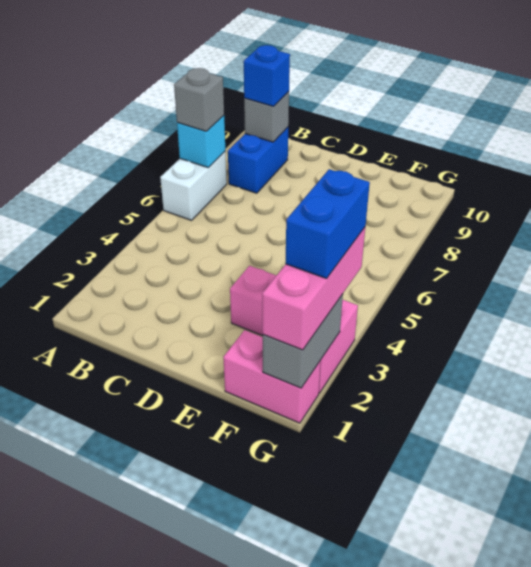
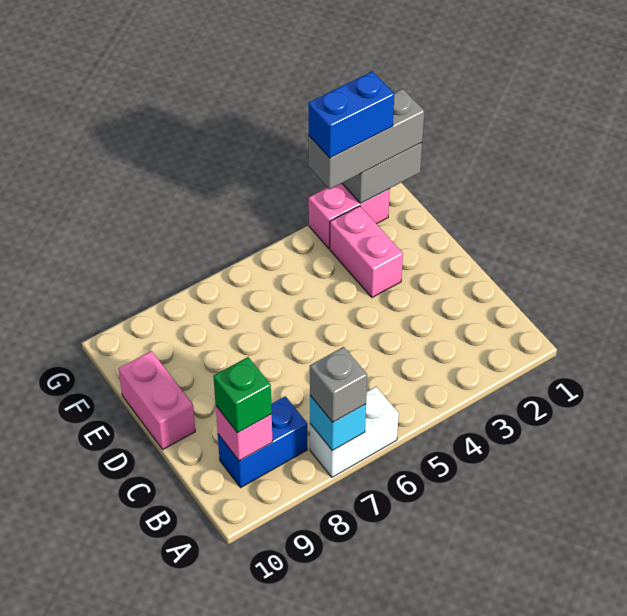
grey 1x1 brick [244,92,289,142] -> pink 1x1 brick [216,406,273,461]
blue 1x1 brick [244,45,290,107] -> green 1x1 brick [213,357,272,433]
pink 1x2 brick [223,330,321,423] -> pink 1x2 brick moved to [119,351,195,449]
pink 1x3 brick [262,227,365,350] -> grey 1x3 brick [309,89,424,189]

